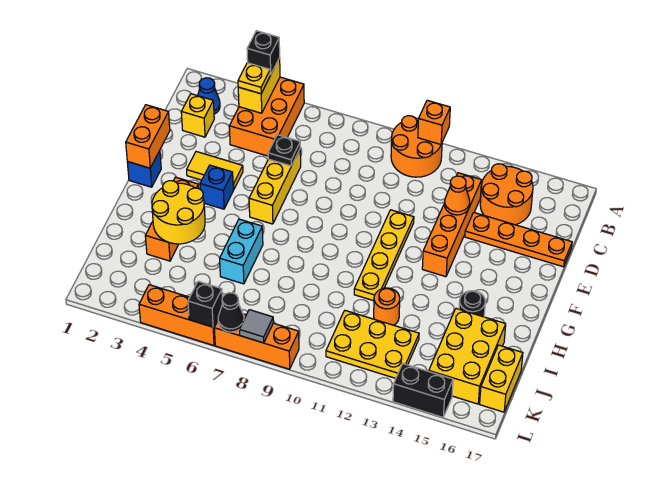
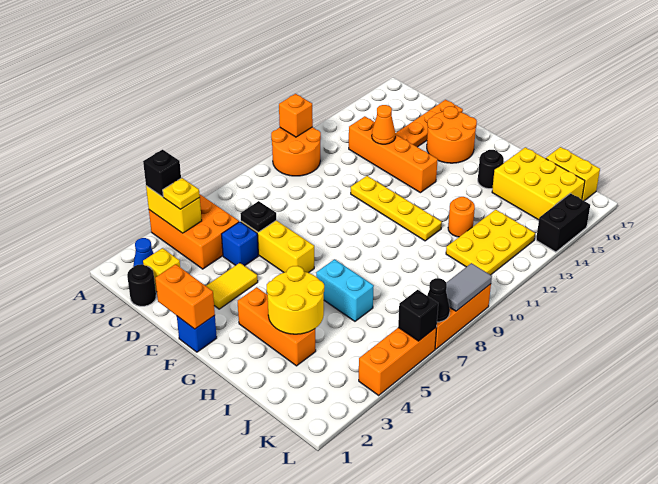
orange 2x2 round brick [480,164,533,225] -> orange 2x2 round brick moved to [427,106,477,163]
none -> black 1x1 round brick [127,264,156,306]
blue 1x1 brick [200,165,233,209] -> blue 1x1 brick moved to [222,222,258,266]
grey 1x1 tile [239,310,273,343] -> grey 1x2 tile [446,263,492,311]

